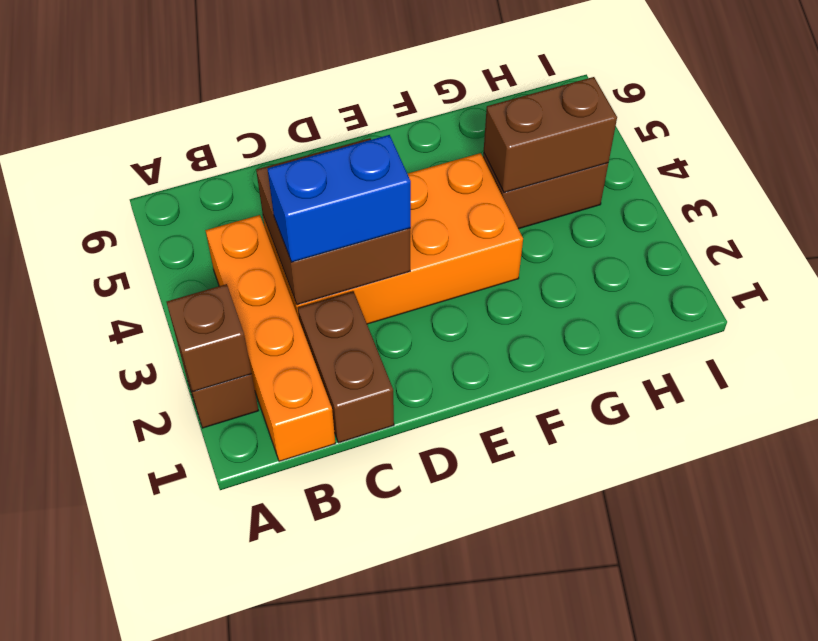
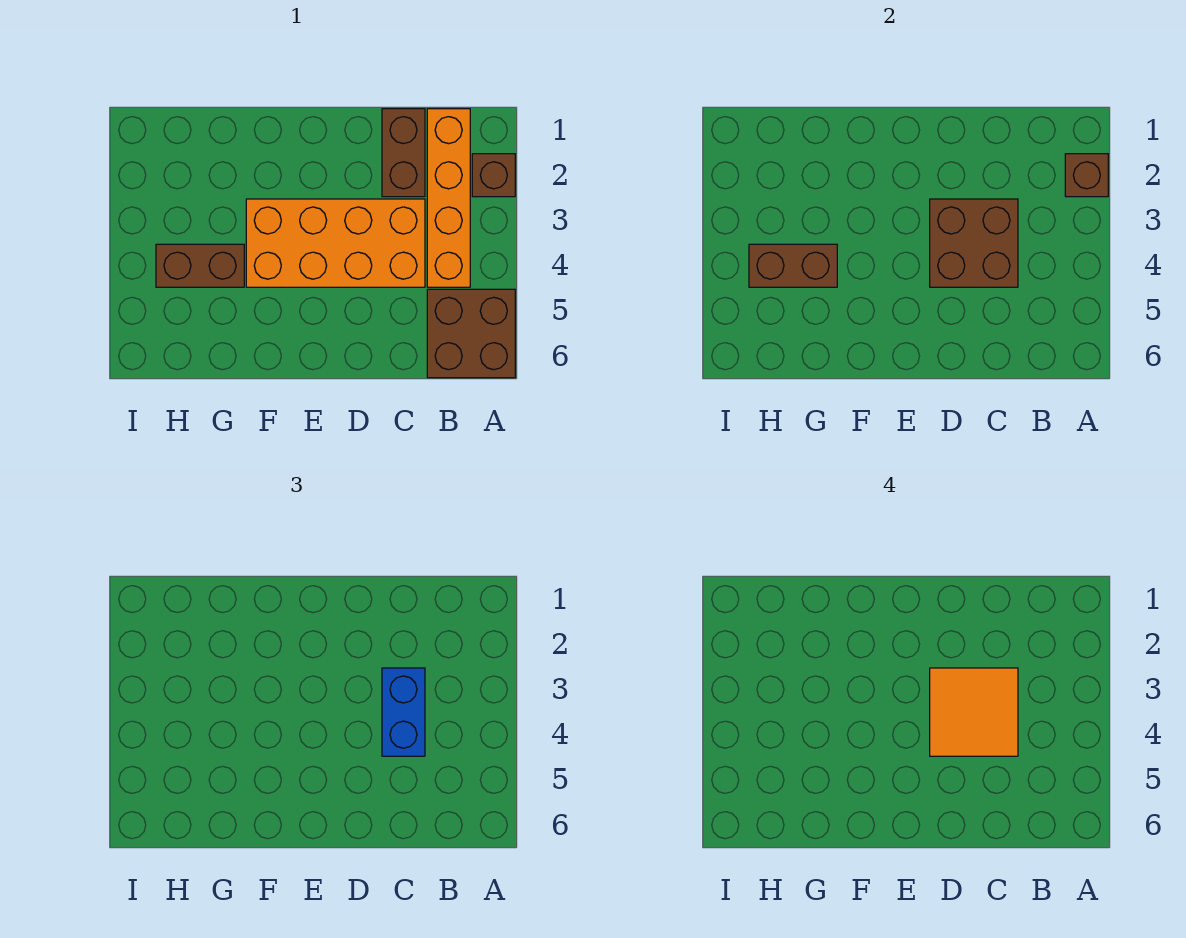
none -> brown 2x2 brick [427,289,515,378]
blue 1x2 brick [267,135,411,262] -> blue 1x2 brick turned to [382,668,425,756]
none -> orange 2x2 tile [930,668,1018,756]

